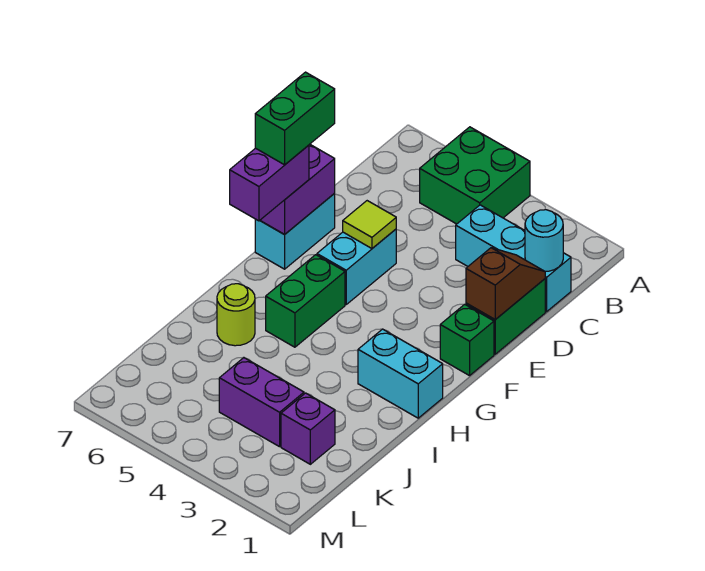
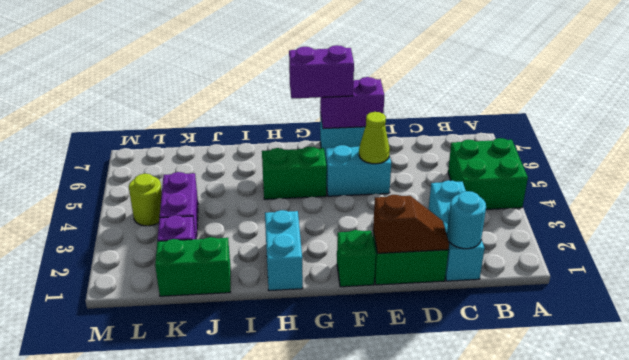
lime 1x1 tile [343,201,396,248] -> lime 1x1 cone [359,112,390,164]
green 1x2 brick [255,72,335,165] -> green 1x2 brick moved to [155,237,231,296]
lime 1x1 round brick [217,284,255,346] -> lime 1x1 round brick moved to [129,174,162,226]

